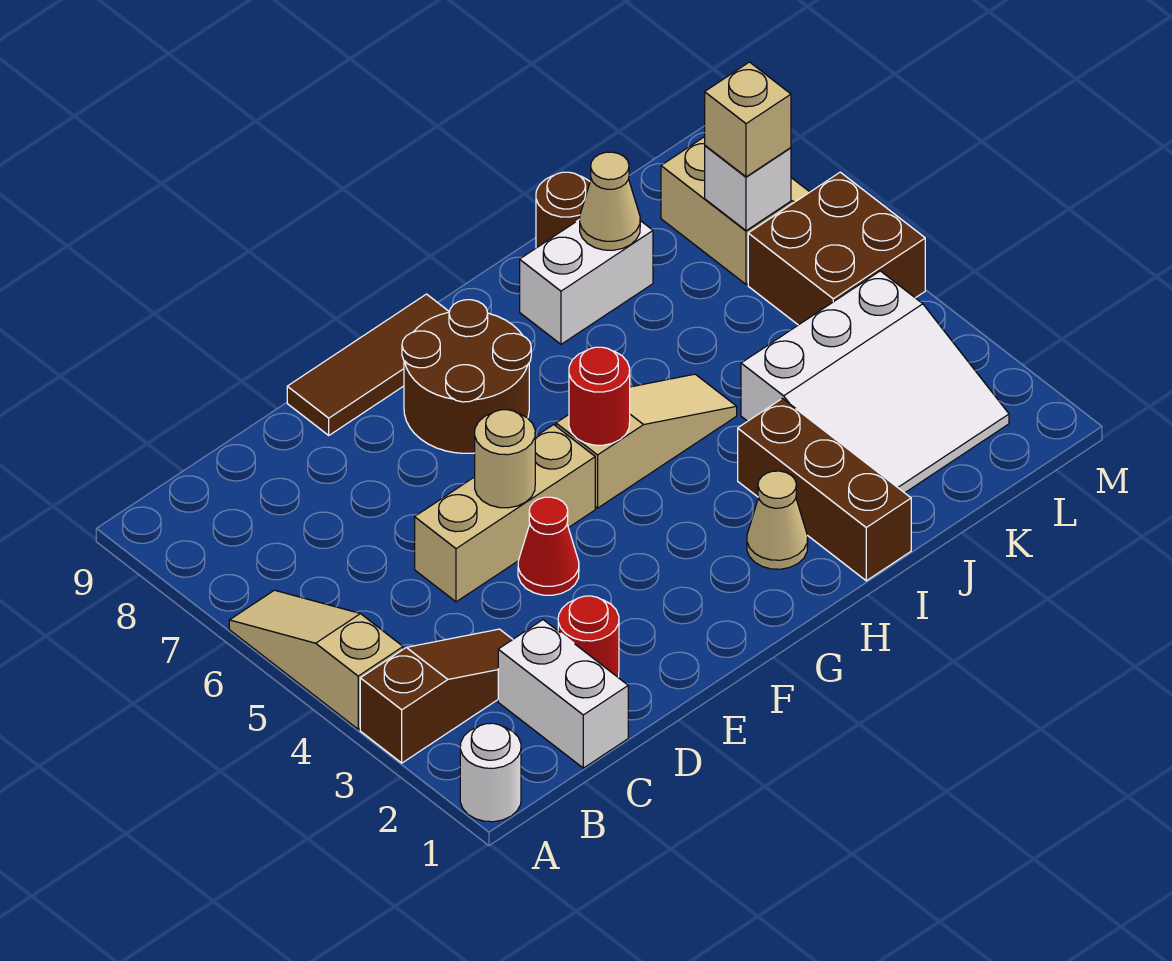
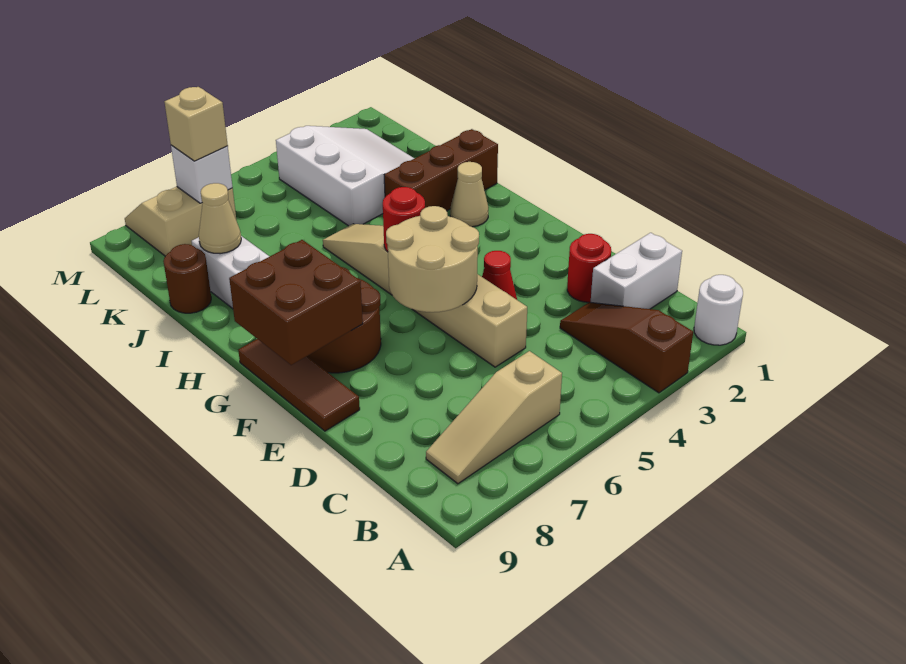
tan 1x3 slope [229,590,403,729] -> tan 1x3 slope moved to [426,351,562,484]
tan 1x1 round brick [475,410,535,508] -> tan 2x2 round brick [386,206,479,312]
brown 2x2 brick [748,172,925,325] -> brown 2x2 brick moved to [229,240,363,365]

